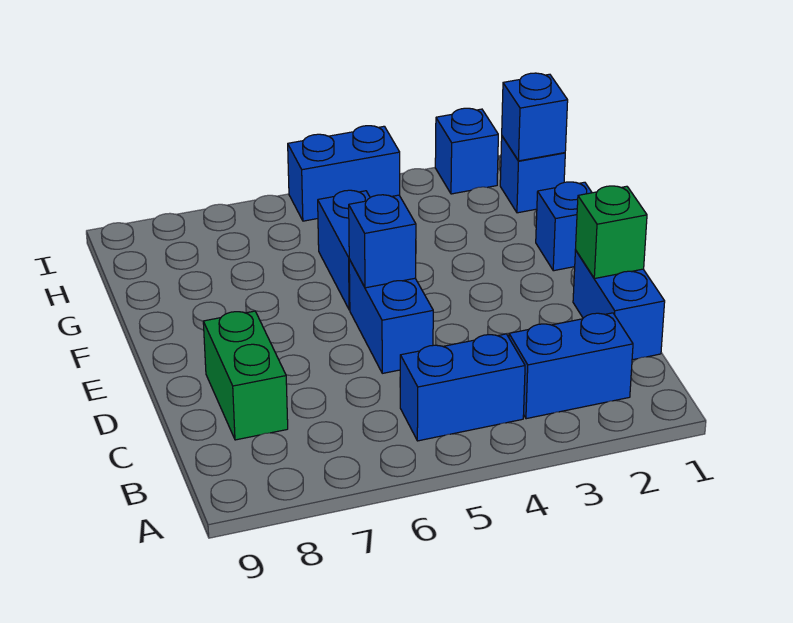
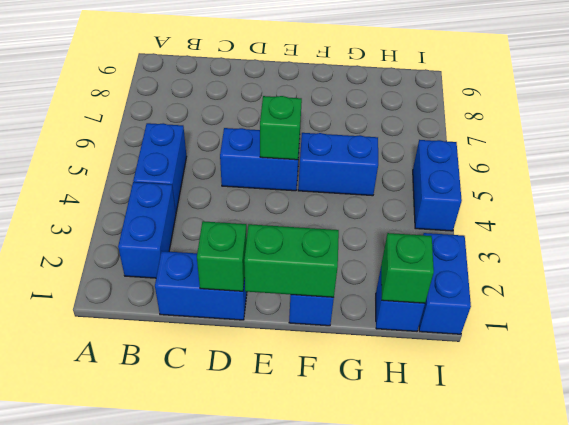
green 1x2 brick [203,311,288,440] -> green 1x2 brick moved to [244,224,339,298]
blue 1x1 brick [349,195,416,288] -> green 1x1 brick [260,96,302,160]
blue 1x1 brick [502,73,568,161] -> green 1x1 brick [381,233,434,303]
blue 1x1 brick [435,108,498,194] -> blue 1x2 brick [419,233,471,334]

